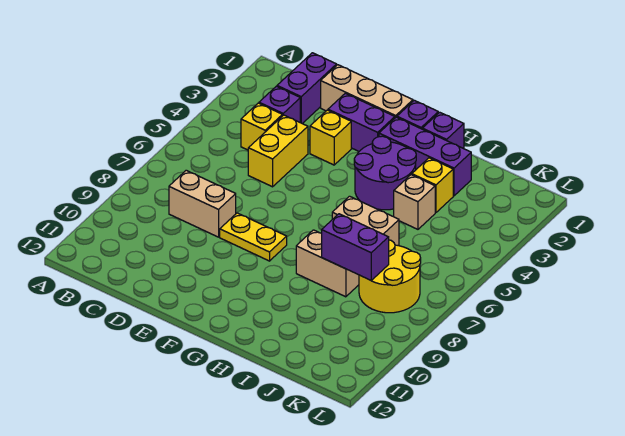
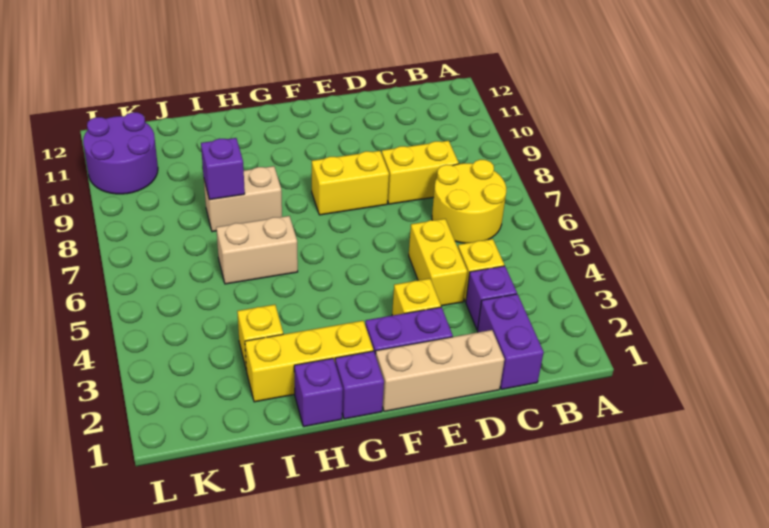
tan 1x2 brick [169,170,236,237] -> yellow 1x2 brick [382,141,459,204]
yellow 1x2 plate [220,213,287,261] -> yellow 1x2 brick [312,151,389,215]
purple 1x3 brick [379,117,471,196] -> yellow 1x3 brick [245,321,373,402]
purple 2x2 round brick [354,136,416,210] -> purple 2x2 round brick moved to [83,112,158,194]
tan 1x1 brick [394,175,435,229] -> none
purple 1x2 brick [322,214,389,281] -> purple 1x1 brick [201,138,245,200]
yellow 2x2 round brick [359,240,421,313] -> yellow 2x2 round brick moved to [432,160,506,243]

